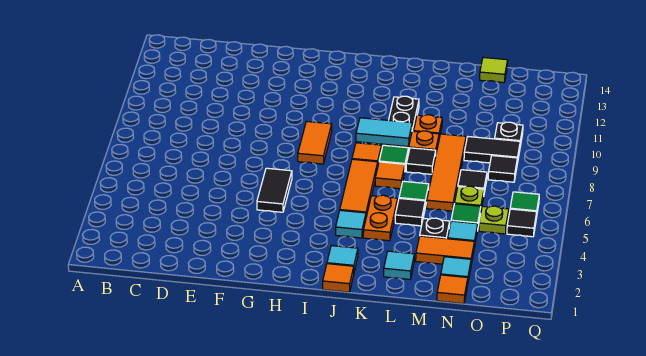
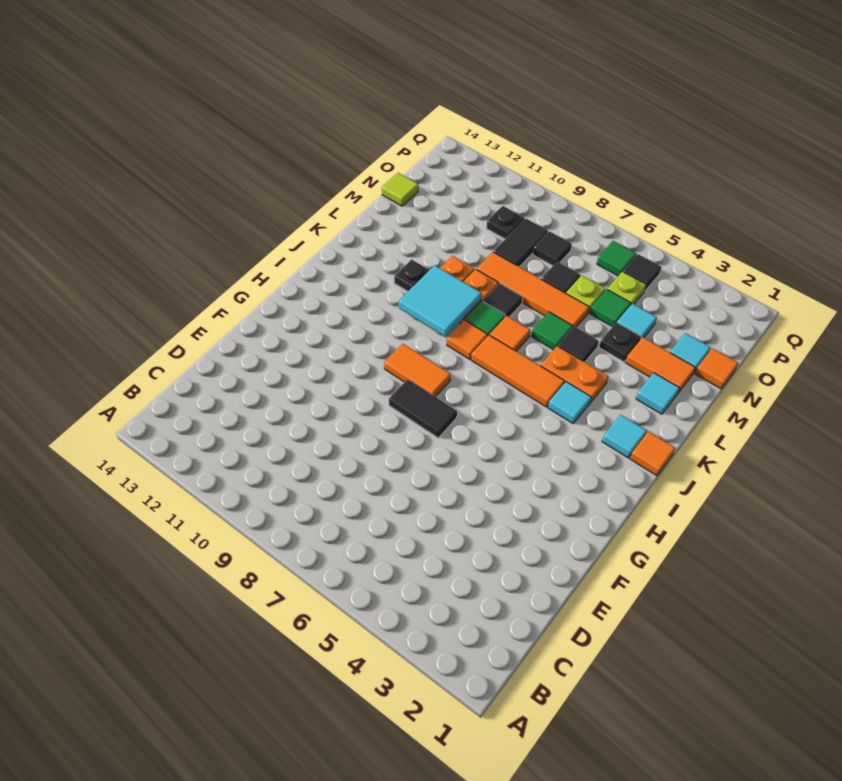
black 1x2 tile [257,168,292,212] -> black 1x2 tile moved to [389,379,457,438]
cyan 1x2 tile [356,118,412,147] -> cyan 2x2 tile [399,266,482,337]
orange 1x2 tile [416,236,474,264] -> orange 1x2 tile turned to [625,337,695,393]

